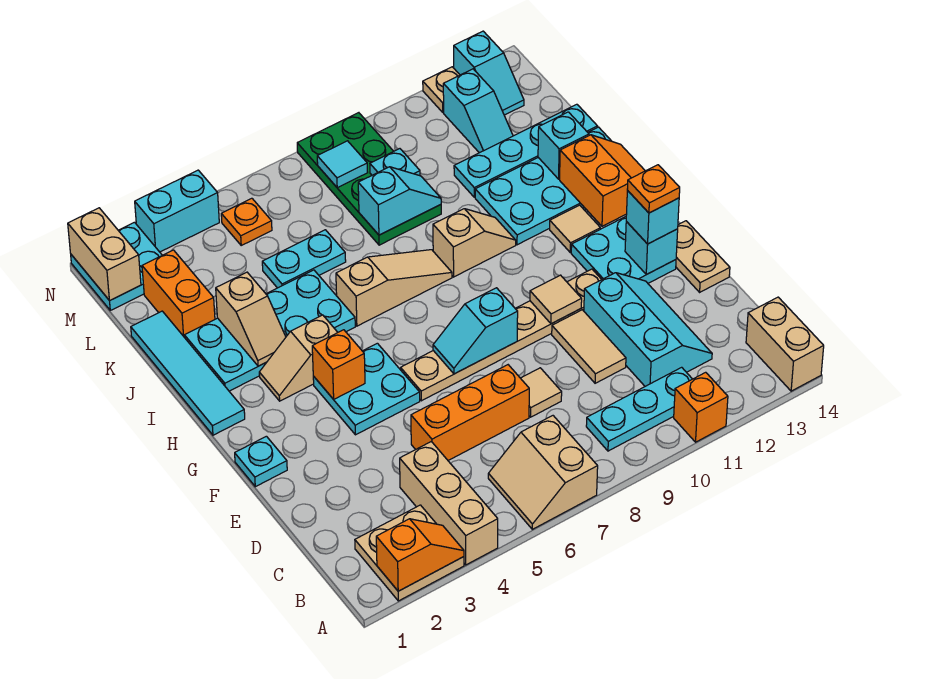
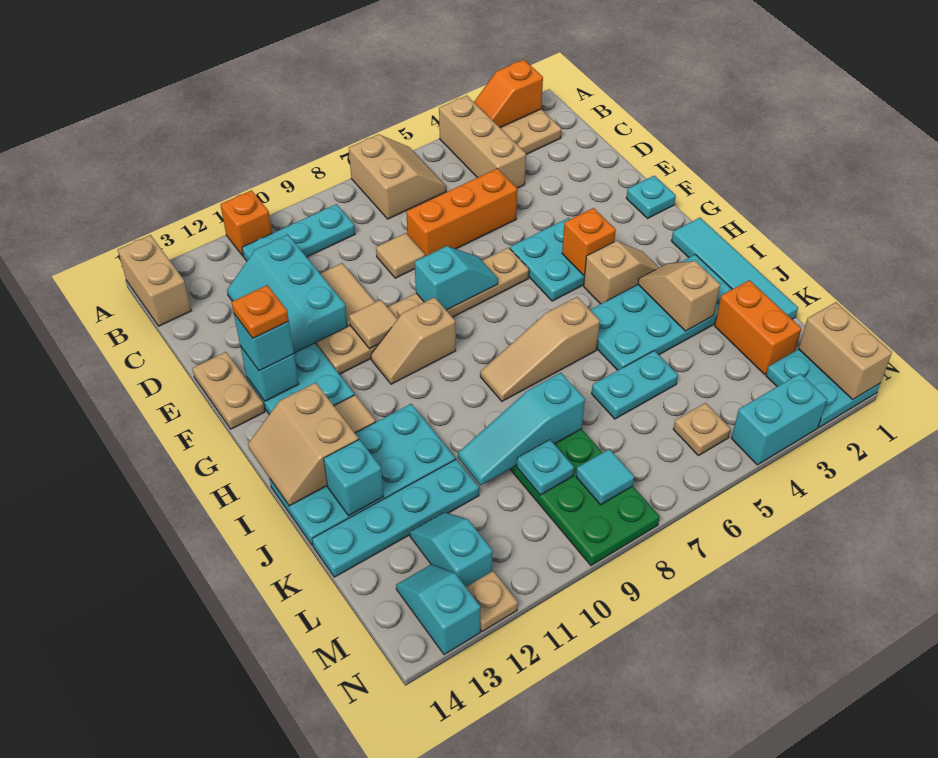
orange 2x2 slope [560,135,645,226] -> tan 2x2 slope [248,383,359,506]
tan 1x2 slope [433,209,516,277] -> tan 1x2 slope moved to [371,297,456,384]
cyan 1x2 slope [358,167,441,235] -> cyan 1x3 slope [458,373,585,485]
orange 1x1 plate [221,198,272,245] -> tan 1x1 plate [673,403,731,456]

